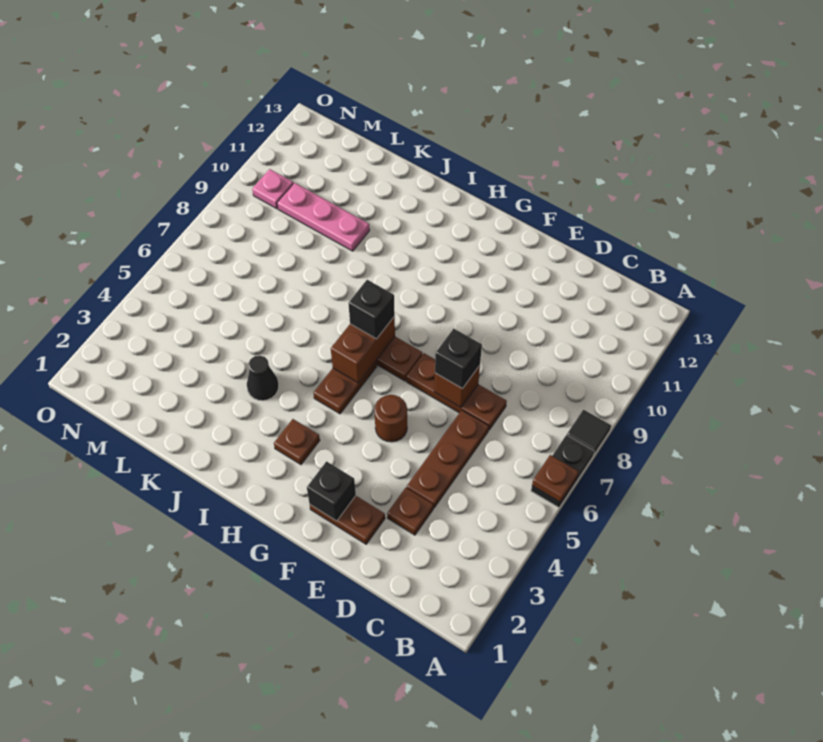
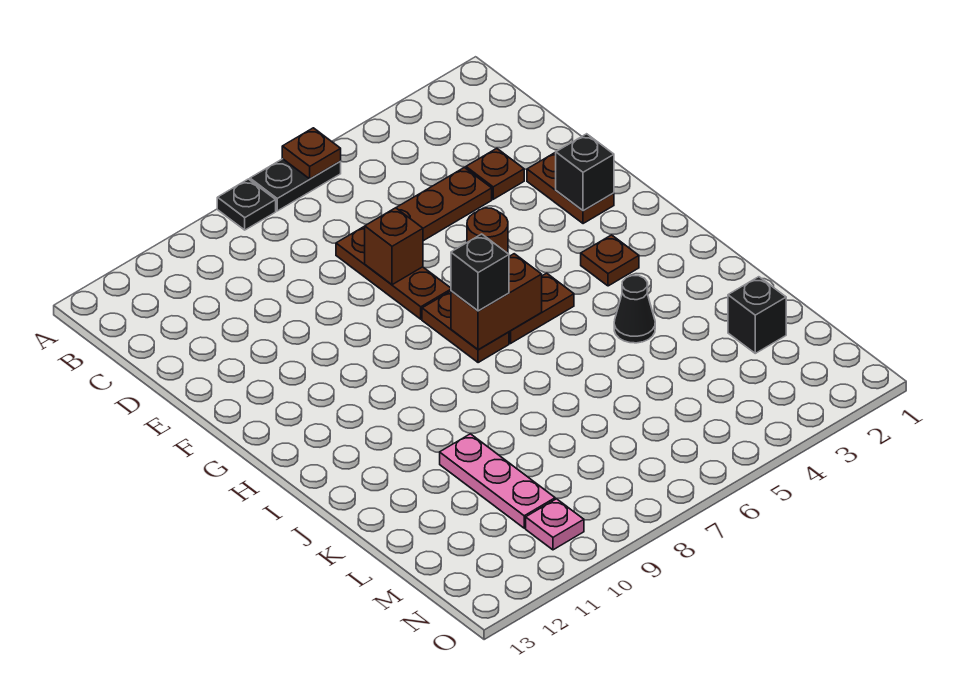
black 1x1 tile [567,410,611,454] -> black 1x1 plate [217,179,276,230]
black 1x1 brick [435,329,482,389] -> black 1x1 brick moved to [728,277,786,353]

